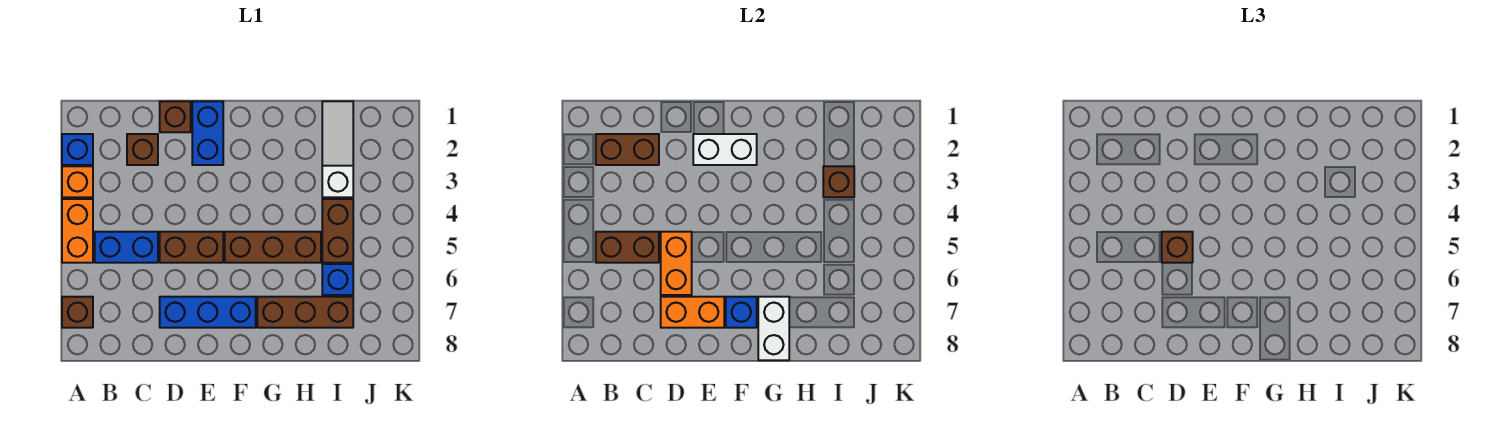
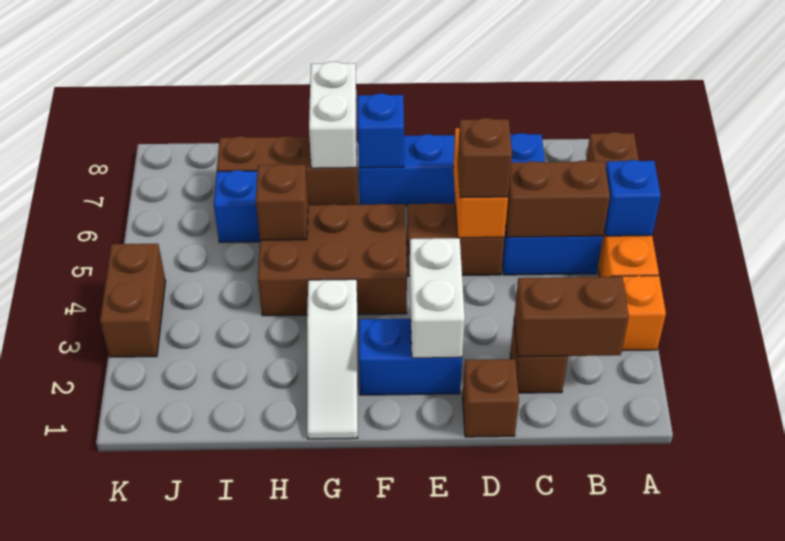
blue 1x1 brick [62,134,93,165] -> blue 1x1 brick moved to [604,160,661,236]
blue 1x3 brick [160,297,256,328] -> blue 1x4 brick [359,133,545,205]
orange 1x2 brick [661,297,724,328] -> none
blue 1x2 brick [192,101,223,165] -> blue 1x2 brick turned to [359,319,462,395]
white 1x2 brick [693,134,757,165] -> white 1x2 brick turned to [409,238,465,358]
brown 1x3 brick [225,232,321,263] -> brown 2x3 brick [258,204,407,316]
white 1x3 slope [322,101,353,197] -> white 1x3 slope moved to [307,279,358,439]
brown 1x1 brick [823,166,854,197] -> brown 1x1 brick moved to [256,164,308,240]
brown 1x2 brick [322,199,353,263] -> brown 1x2 brick moved to [100,244,166,357]

